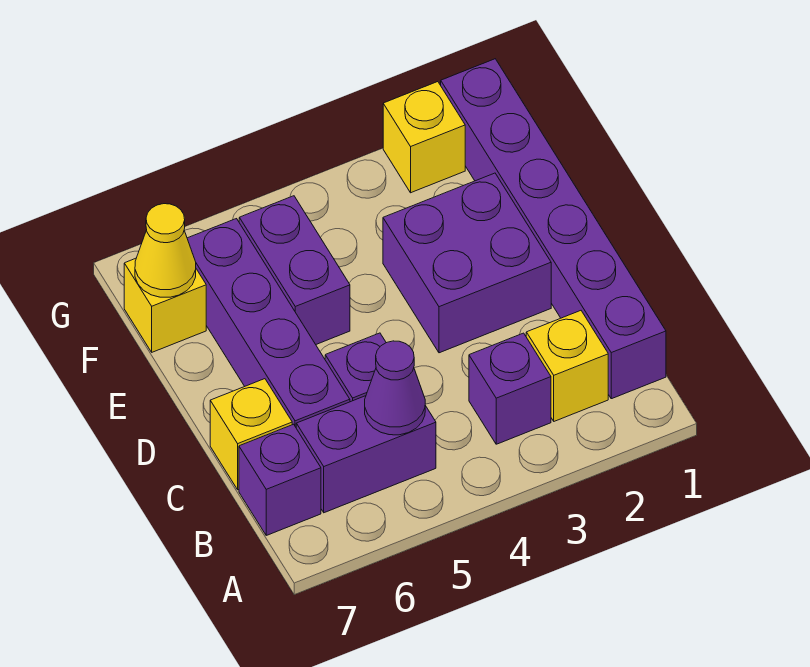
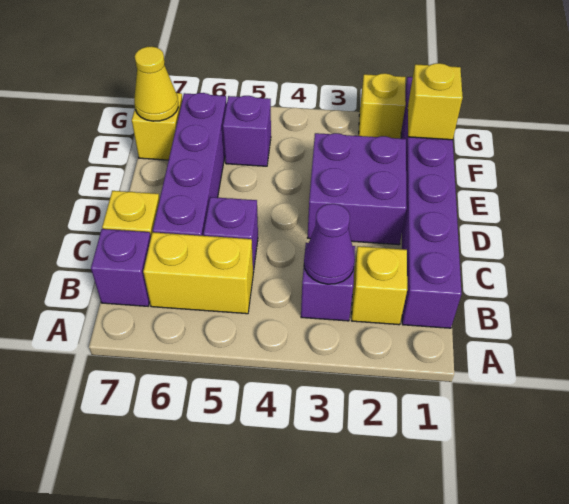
purple 1x2 brick [296,396,436,513] -> yellow 1x2 brick [143,232,253,314]
purple 1x1 cone [365,341,425,435] -> purple 1x1 cone moved to [304,204,355,284]
purple 1x2 brick [239,196,350,344] -> purple 1x1 brick [223,96,271,166]
none -> yellow 1x1 brick [408,63,463,140]

